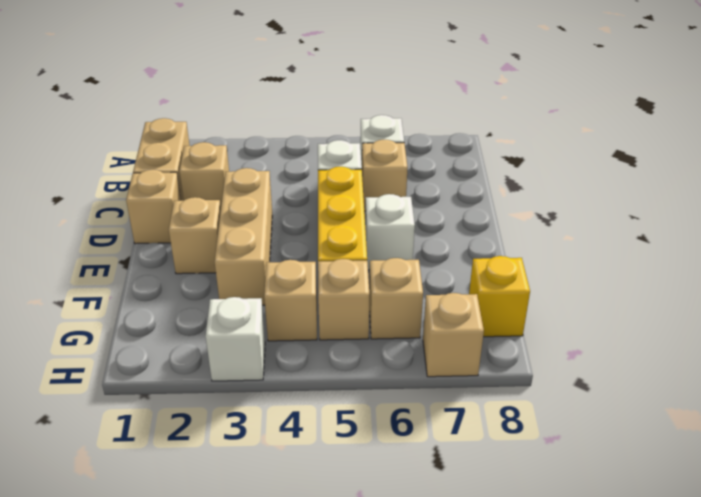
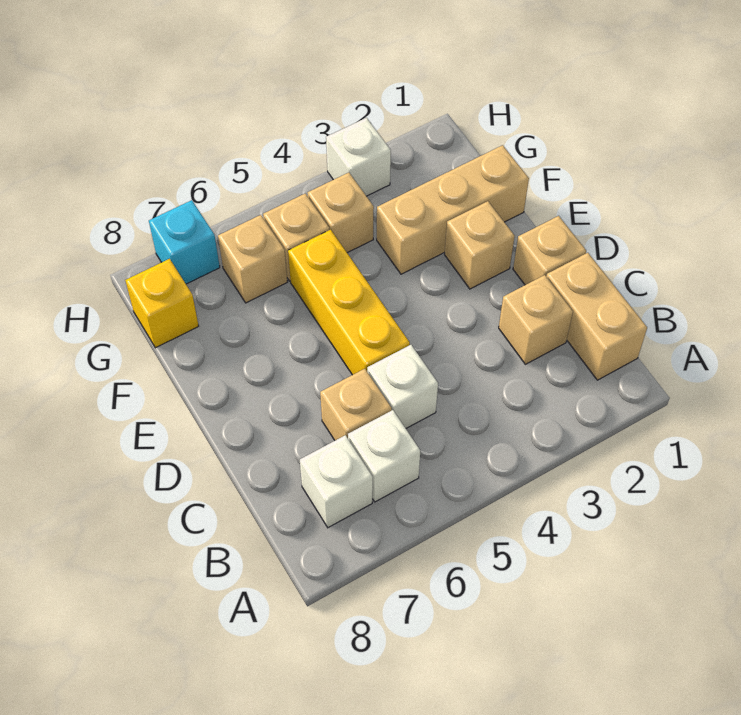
tan 1x3 brick [215,168,272,305] -> tan 1x3 brick turned to [377,145,529,274]
white 1x1 brick [365,194,415,270] -> white 1x1 brick moved to [300,435,373,528]
tan 1x1 brick [423,293,484,377] -> cyan 1x1 brick [149,200,220,284]

